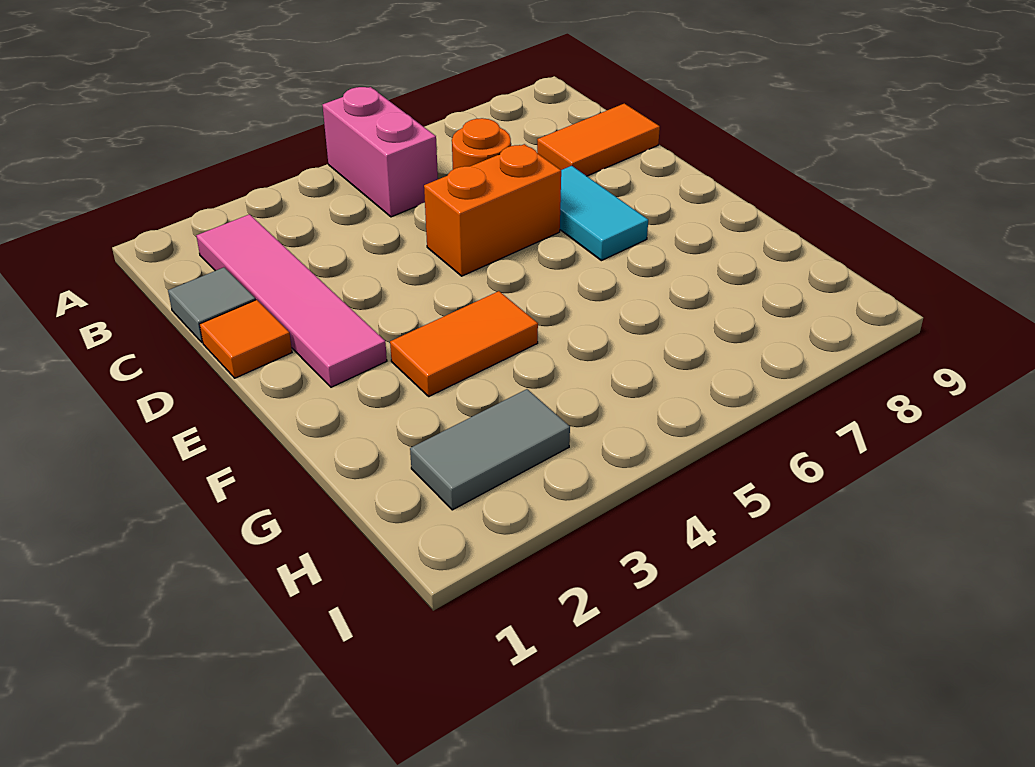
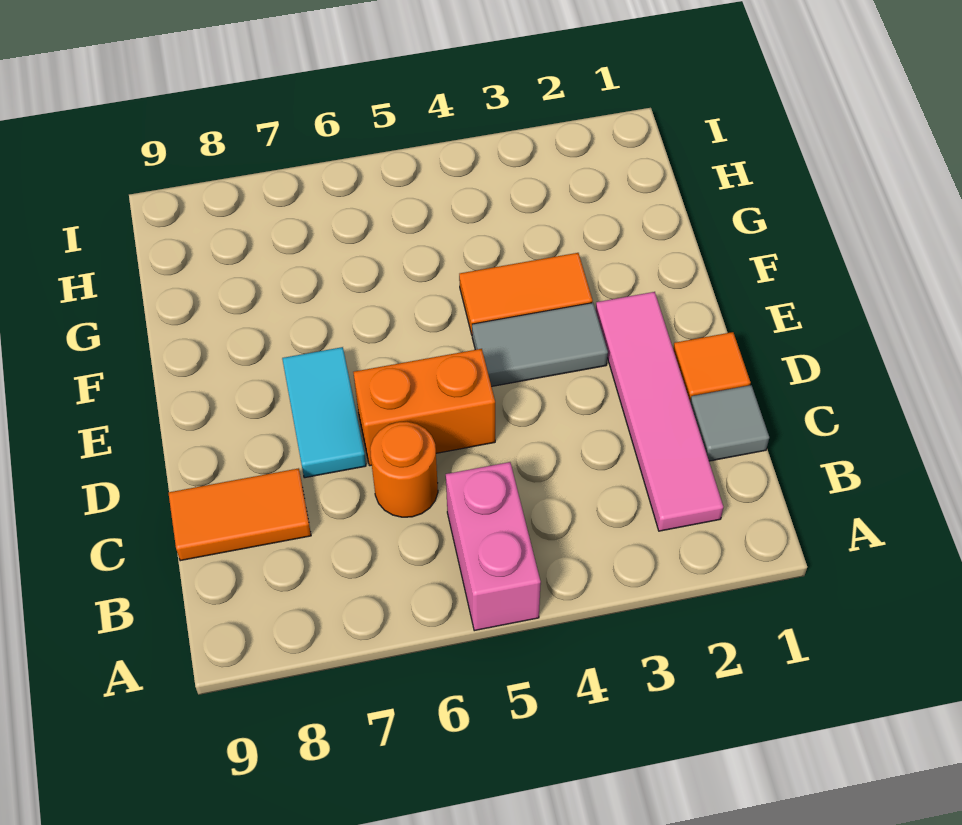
grey 1x2 tile [410,389,570,510] -> grey 1x2 tile moved to [472,303,608,387]

